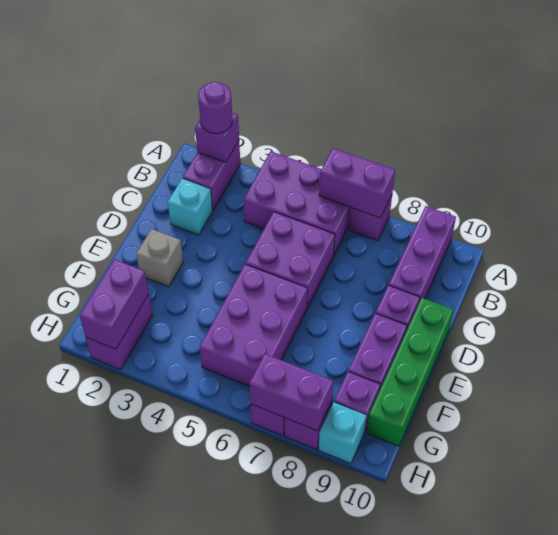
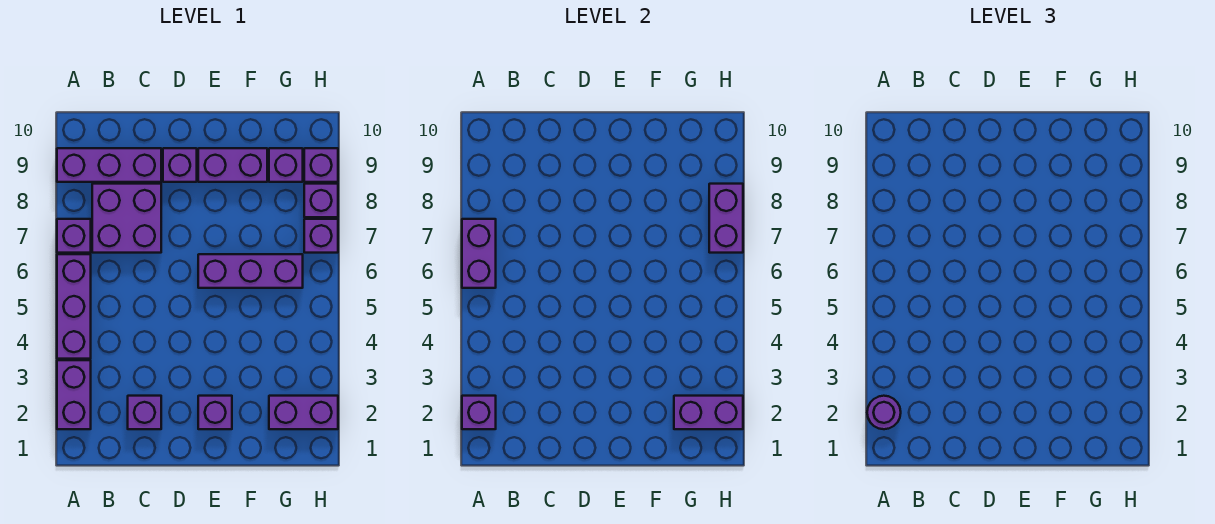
purple 1x2 brick [183,141,240,210] -> purple 1x2 brick turned to [57,360,91,429]
purple 2x3 brick [243,151,350,254] -> purple 1x3 brick [57,254,91,359]
cyan 1x1 brick [168,178,213,235] -> purple 1x1 brick [128,396,161,429]
purple 2x2 brick [246,212,335,308] -> purple 2x2 brick moved to [92,184,161,253]
green 1x4 brick [367,298,453,446] -> none
grey 1x1 brick [136,229,183,287] -> purple 1x1 brick [198,396,232,429]
purple 2x3 brick [200,264,308,386] -> purple 1x3 brick [198,254,303,288]
cyan 1x1 brick [319,402,367,464] -> purple 1x1 brick [304,148,338,182]

